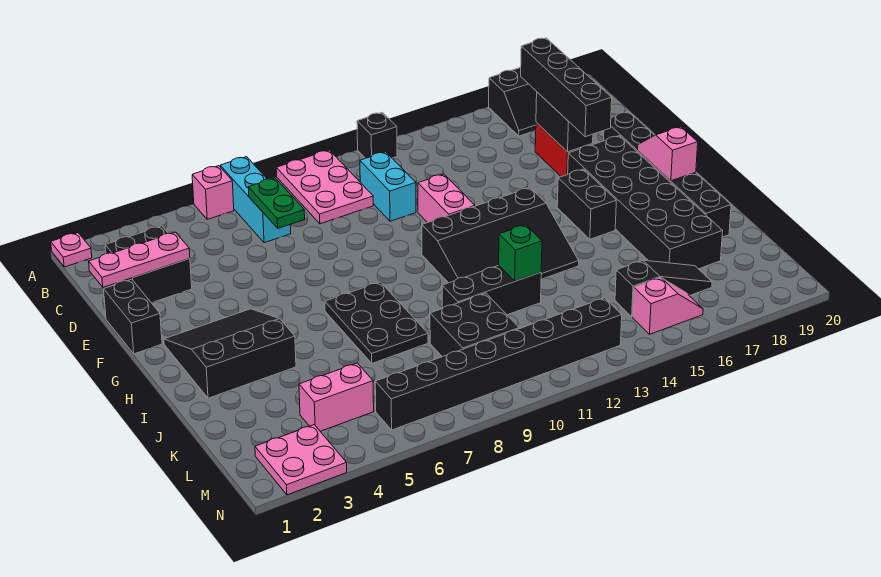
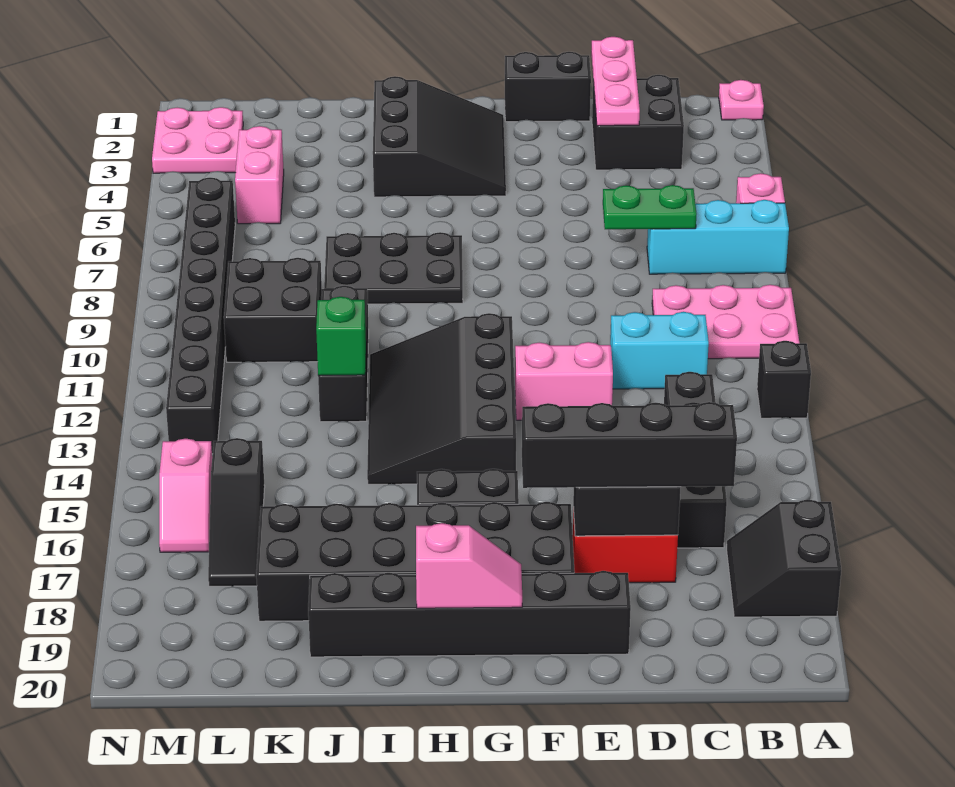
none -> black 1x4 brick [664,372,727,548]

